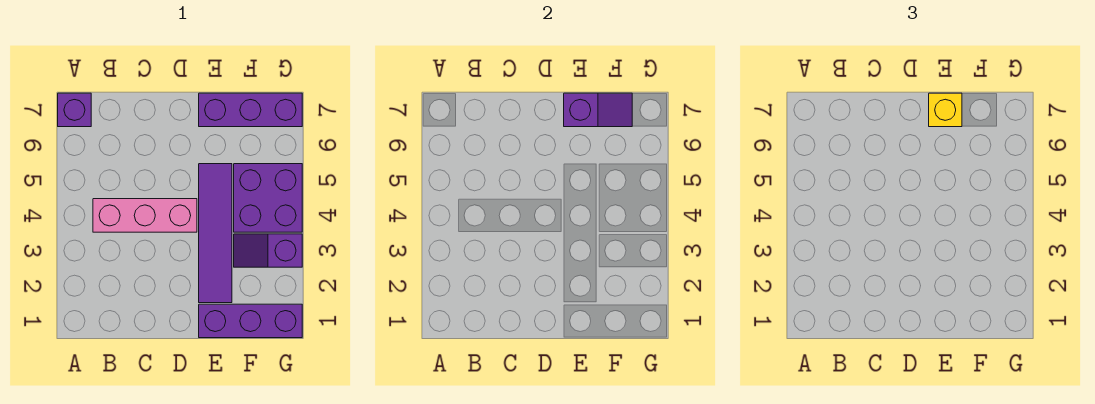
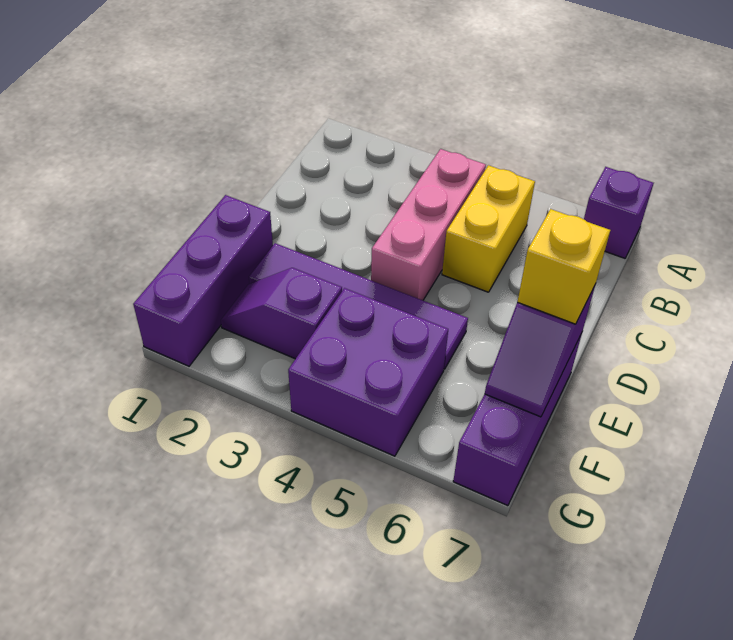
none -> yellow 1x2 brick [442,165,535,292]
purple 1x2 slope [234,234,302,267] -> purple 1x2 slope turned to [221,268,342,359]

